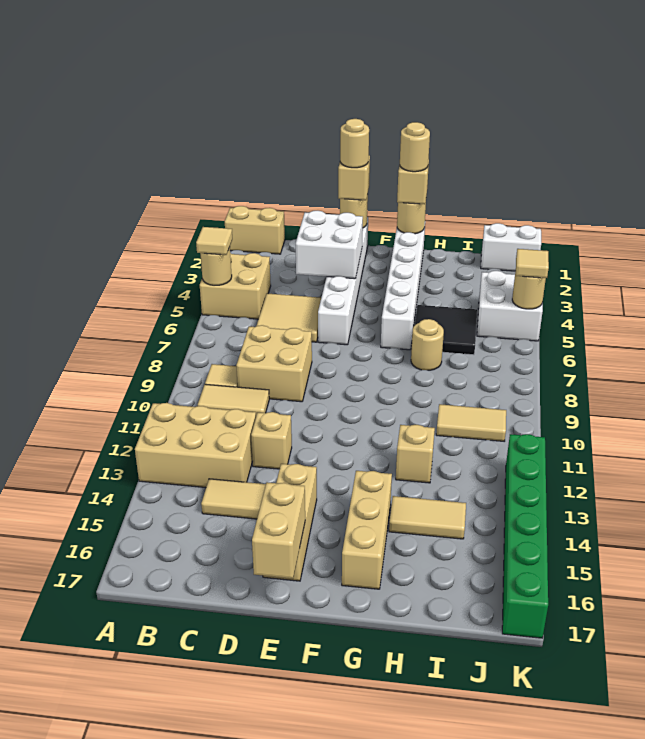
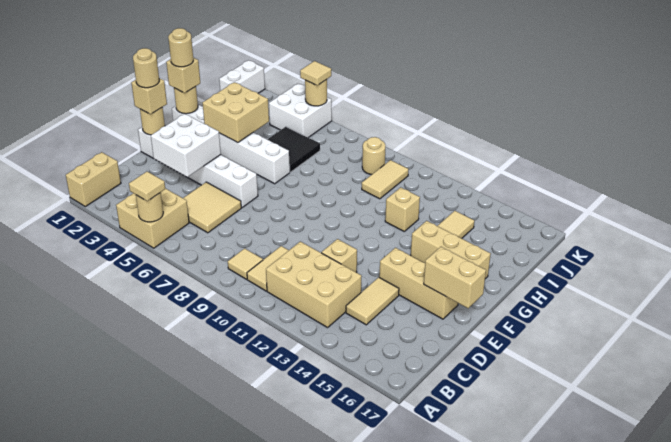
tan 2x3 brick [135,403,256,488] -> tan 2x3 brick turned to [266,241,361,328]
tan 2x2 brick [236,325,312,402] -> tan 2x2 brick moved to [203,82,269,143]
tan 1x1 round brick [411,319,444,370] -> tan 1x1 round brick moved to [362,137,385,174]
green 1x6 brick [502,434,548,638] -> none

